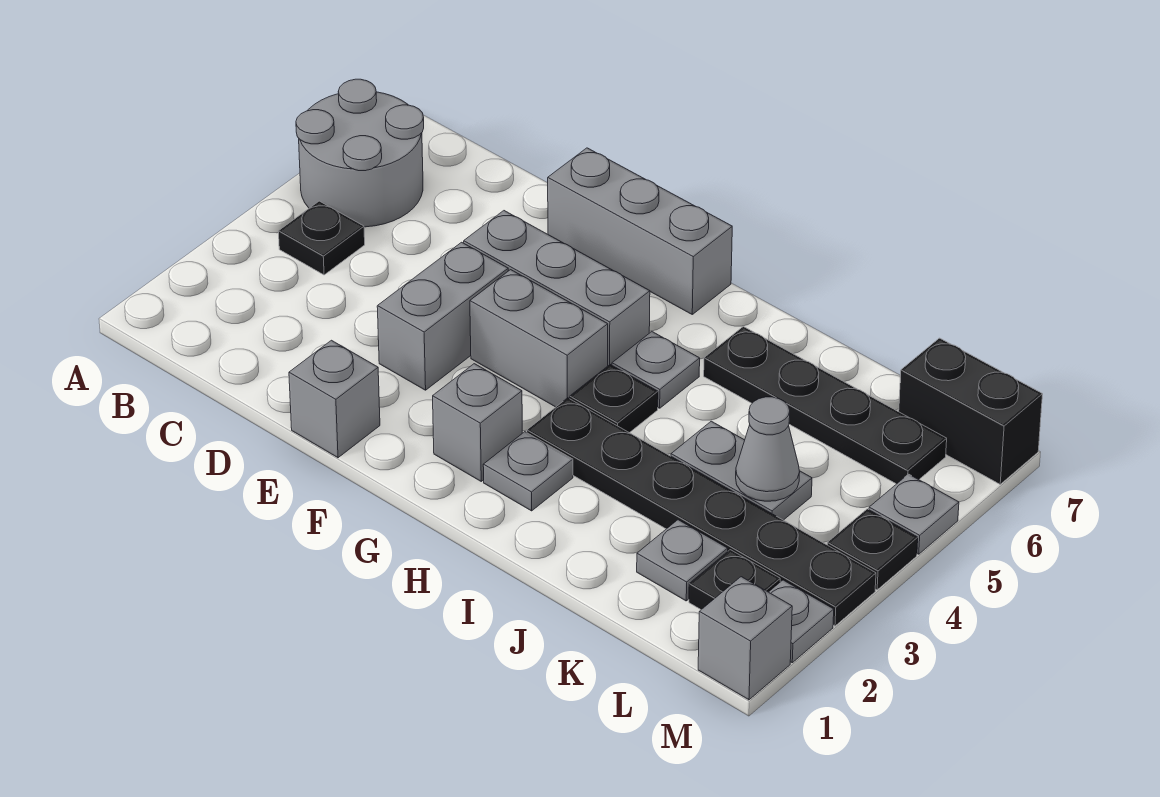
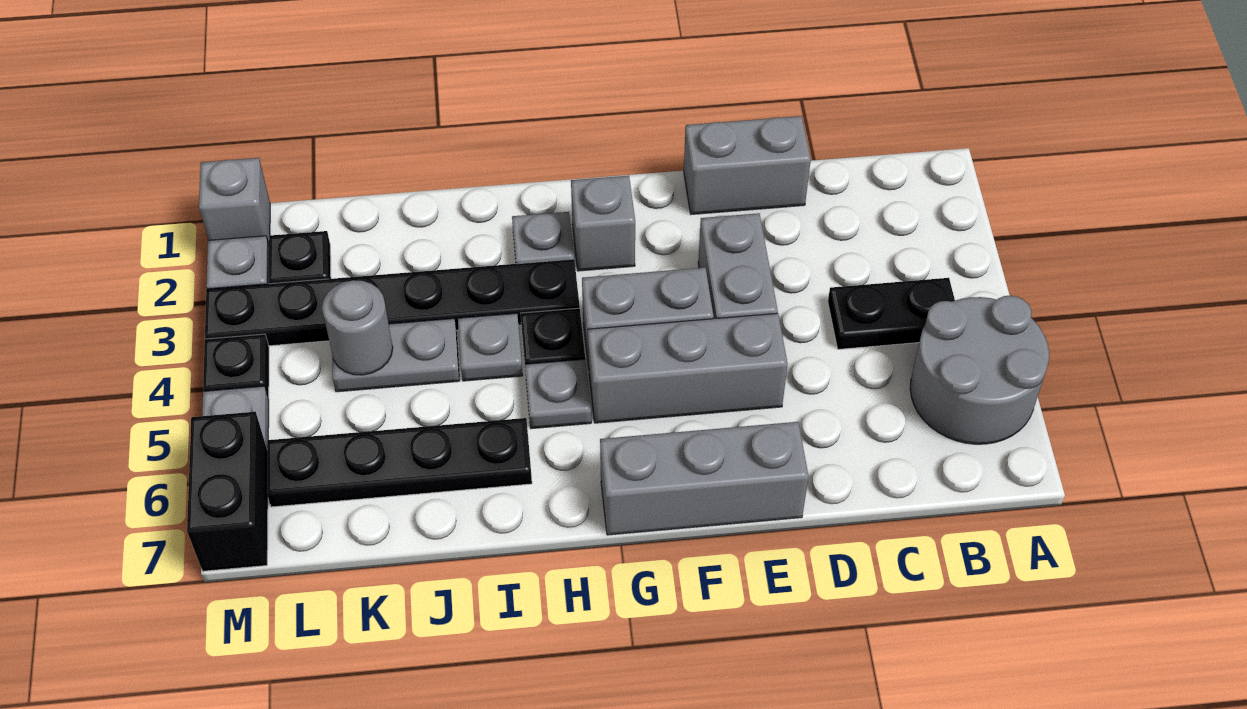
black 1x1 plate [278,201,365,275] -> black 1x2 plate [828,278,955,349]
grey 1x1 brick [289,340,380,458] -> grey 1x2 brick [684,116,811,214]
grey 1x1 plate [637,520,728,601] -> grey 1x1 plate moved to [458,313,523,381]
grey 1x1 cone [736,397,800,501] -> grey 1x1 round brick [322,280,393,375]
black 1x2 brick [899,338,1043,484] -> black 1x2 brick turned to [187,412,268,571]

